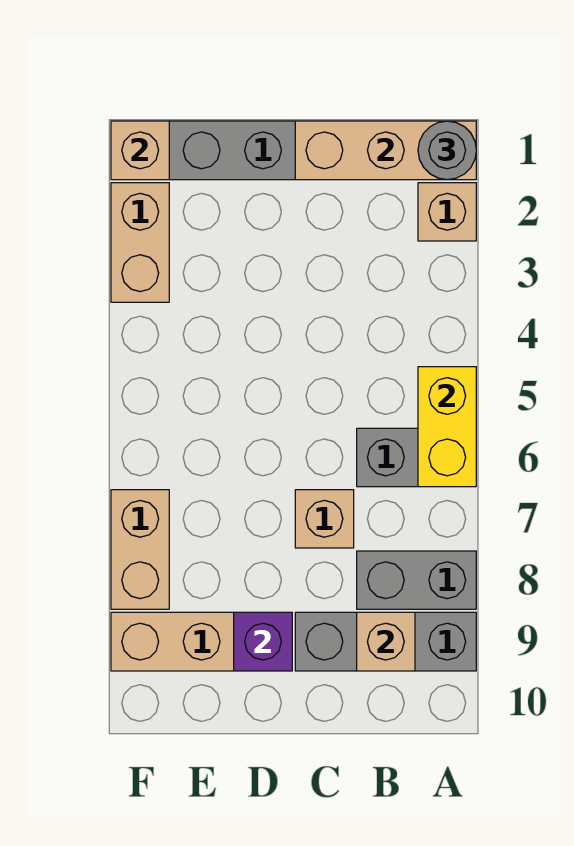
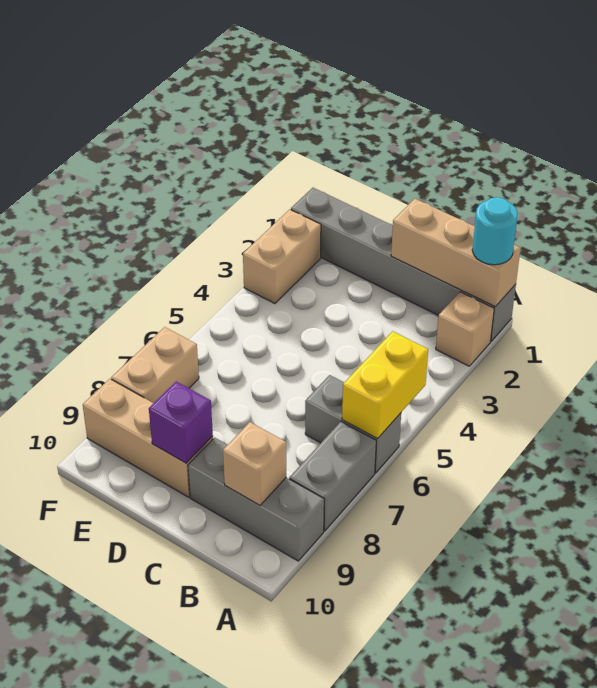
grey 1x1 round brick [418,121,476,180] -> cyan 1x1 round brick [472,197,518,265]
grey 1x2 brick [357,551,476,609] -> grey 1x2 brick turned to [289,422,376,531]
tan 1x1 brick [295,490,354,548] -> none
tan 1x1 brick [111,121,169,180] -> none

